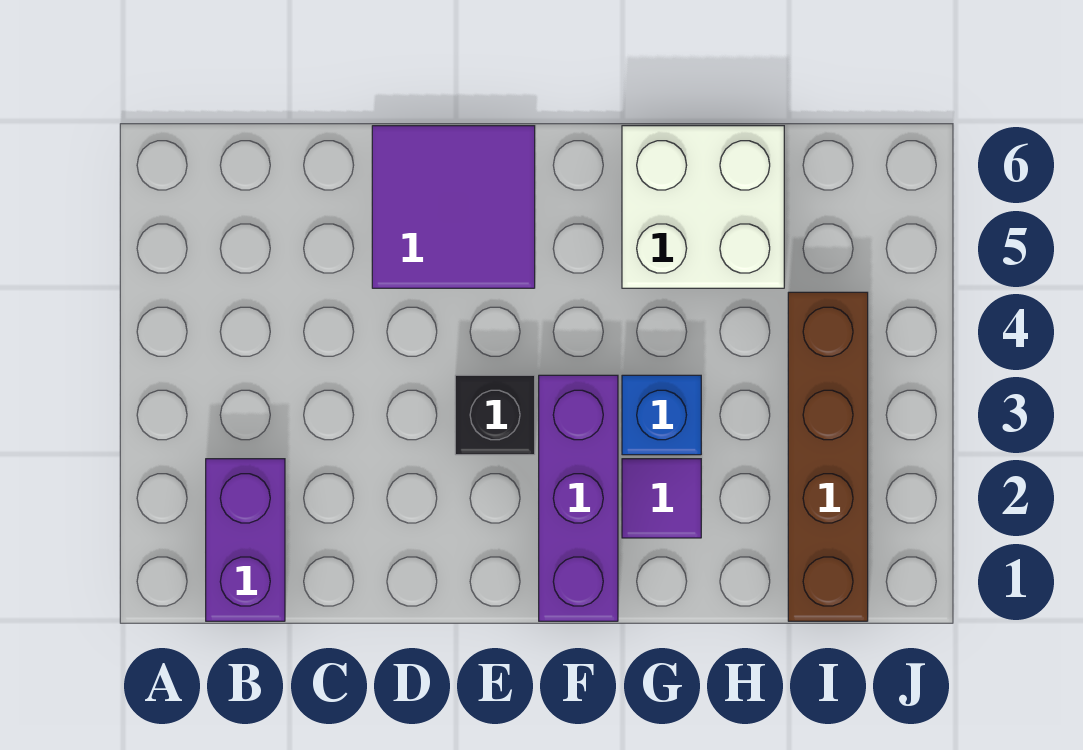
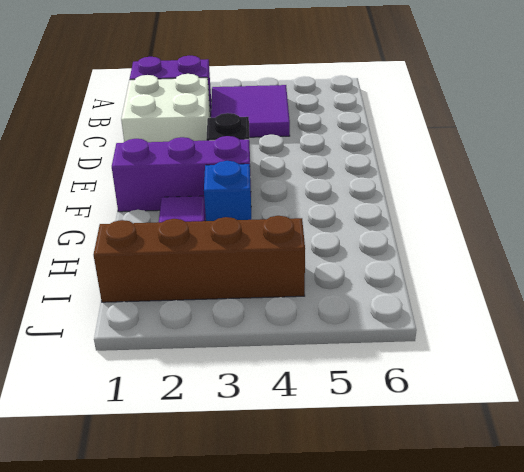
purple 2x2 tile [372,126,535,288] -> purple 2x2 tile moved to [211,85,290,137]
white 2x2 brick [622,126,784,288] -> white 2x2 brick moved to [121,74,210,142]

